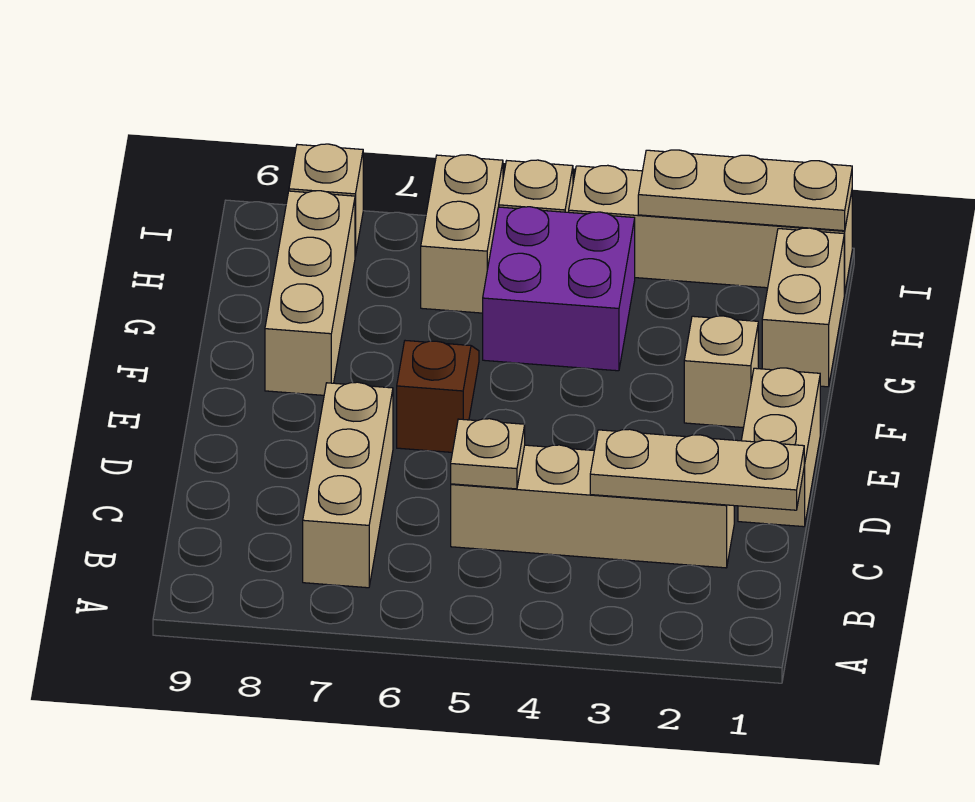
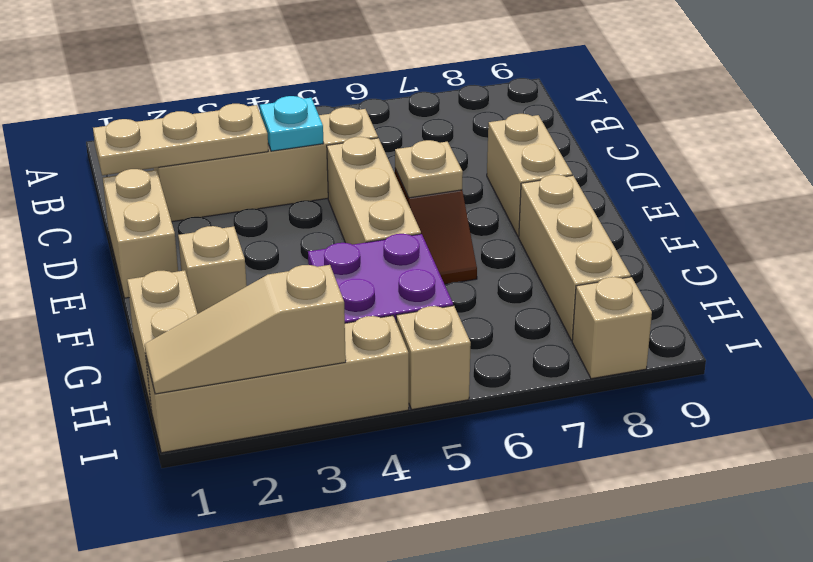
tan 1x3 brick [303,382,393,588] -> tan 1x3 brick moved to [327,137,421,245]
none -> cyan 1x1 plate [260,96,324,151]
tan 1x1 plate [451,419,525,489] -> tan 1x1 plate moved to [395,140,463,198]
tan 1x2 brick [421,155,503,313] -> tan 1x2 brick moved to [487,114,572,237]
tan 1x3 plate [638,150,852,231] -> tan 1x3 slope [145,265,346,394]

